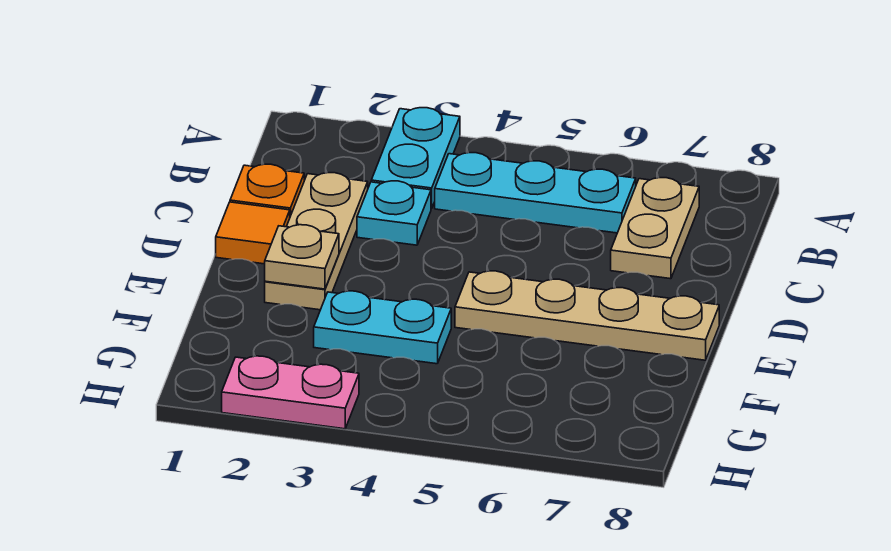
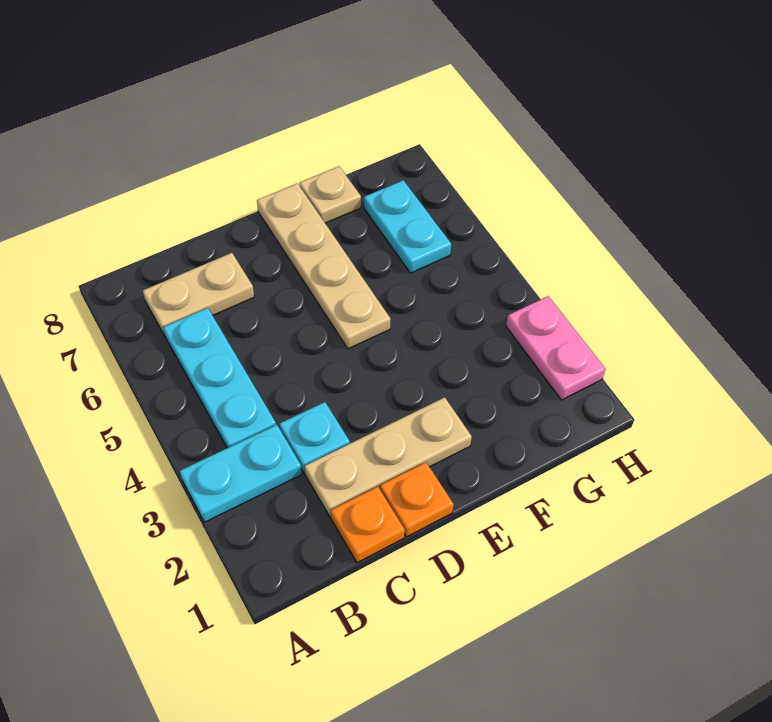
orange 1x1 tile [216,202,290,264] -> orange 1x1 plate [380,462,454,537]
tan 1x1 plate [265,225,339,289] -> tan 1x1 plate moved to [300,166,361,223]
cyan 1x2 plate [314,291,451,364] -> cyan 1x2 plate moved to [364,180,451,273]

